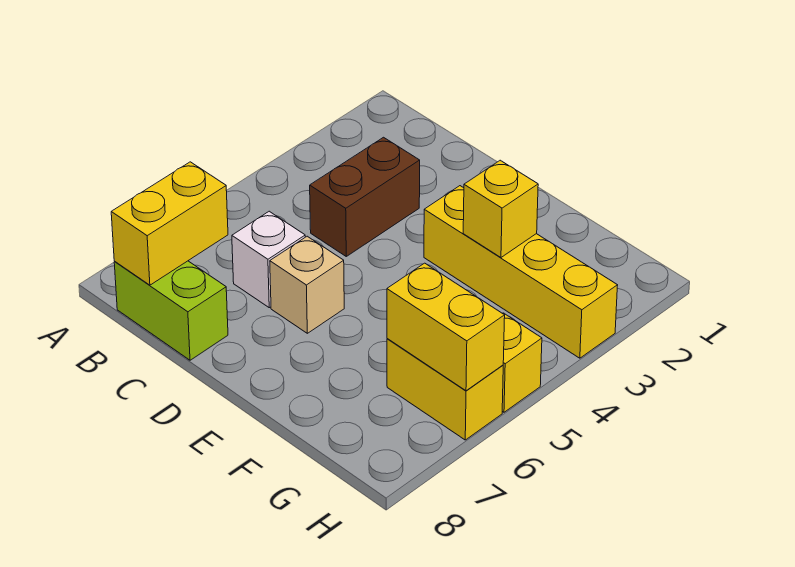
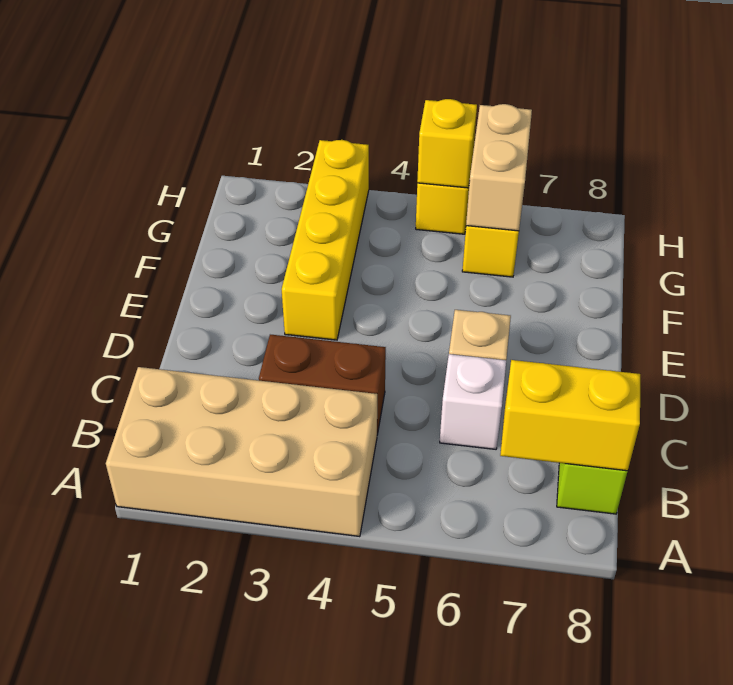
none -> tan 2x4 brick [106,367,377,537]
yellow 1x1 brick [463,160,538,257] -> yellow 1x1 brick moved to [417,99,477,188]
yellow 1x2 brick [387,263,505,391] -> tan 1x2 brick [466,104,532,231]

